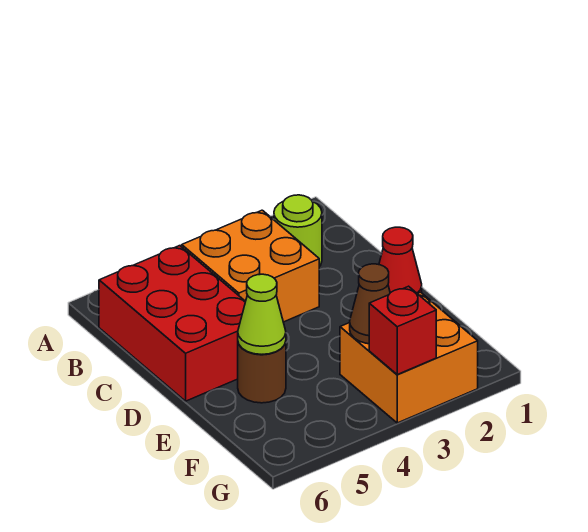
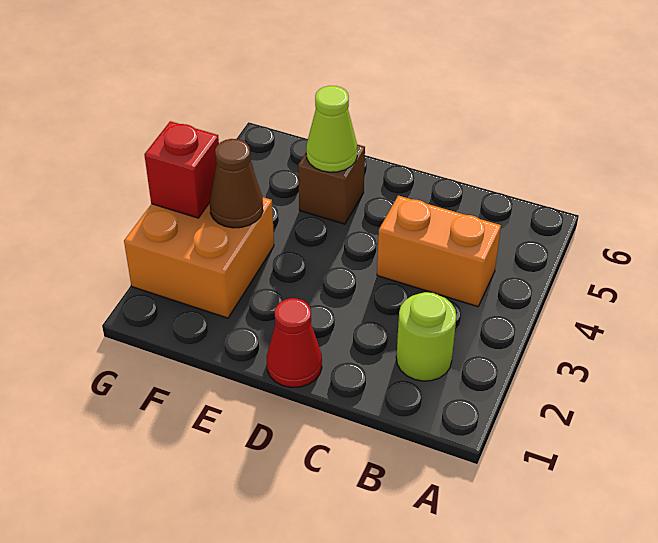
orange 2x2 brick [182,210,319,322] -> orange 1x2 brick [377,196,501,307]
red 2x3 brick [99,246,246,401] -> none
brown 1x1 round brick [238,342,286,403] -> brown 1x1 brick [298,144,365,224]

